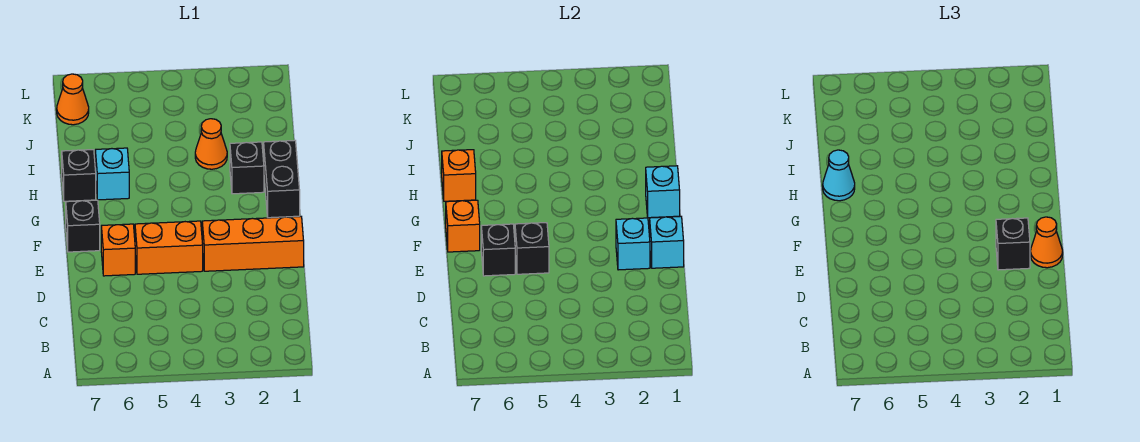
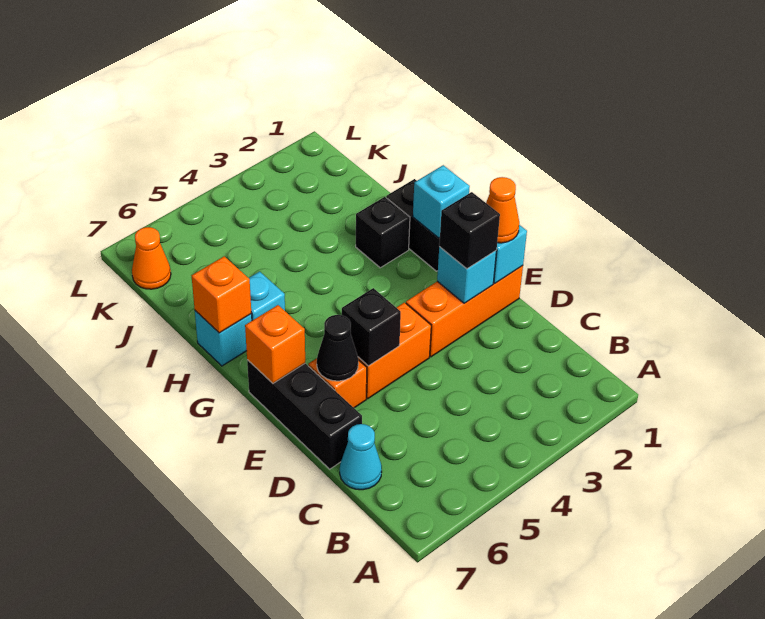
black 1x1 brick [481,224,515,276] -> black 1x1 cone [317,315,358,381]
black 1x1 brick [66,200,100,252] -> black 1x3 brick [247,360,362,469]
black 1x1 brick [62,150,96,201] -> cyan 1x1 brick [195,311,252,366]
cyan 1x1 cone [823,150,855,201] -> cyan 1x1 cone moved to [340,424,382,490]
orange 1x1 cone [195,119,227,169] -> none

